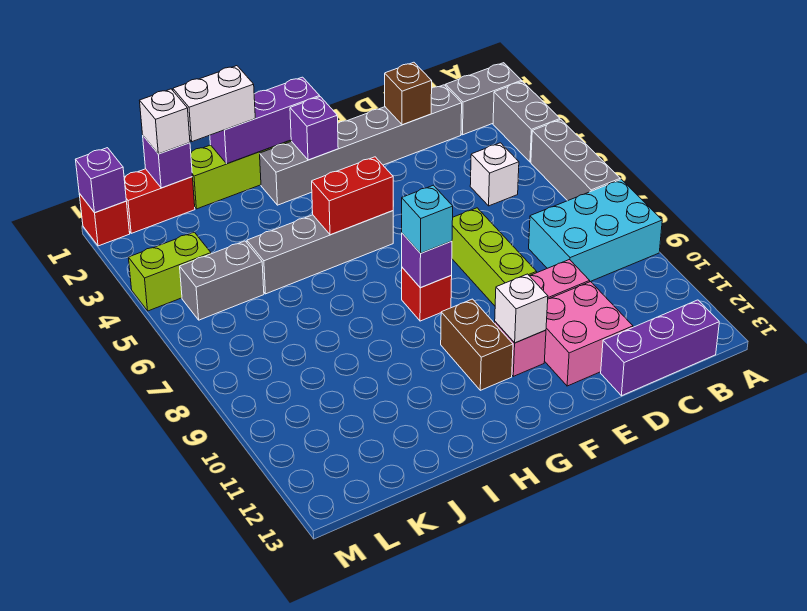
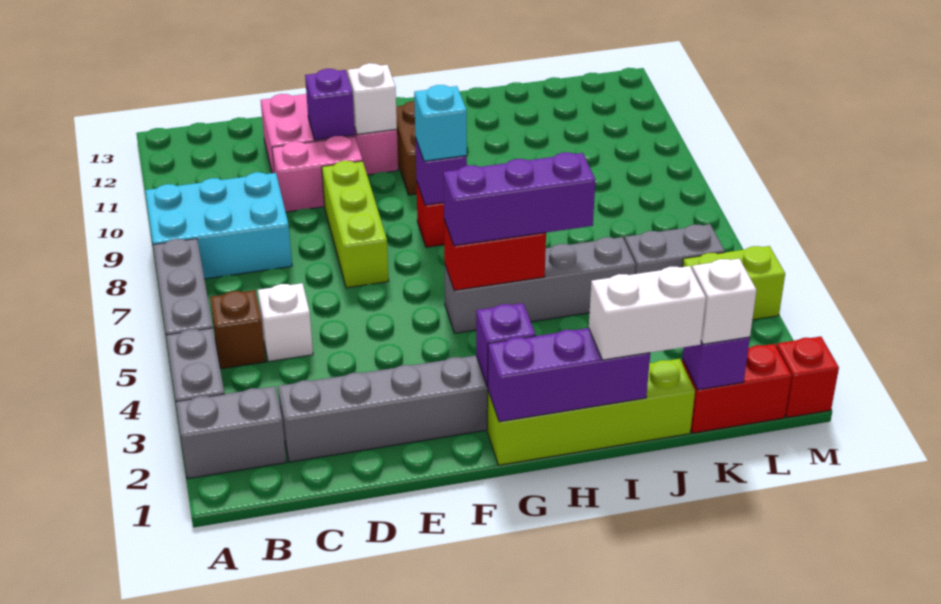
purple 1x3 brick [601,300,719,396] -> purple 1x3 brick moved to [443,152,595,246]
brown 1x1 brick [385,62,432,125] -> brown 1x1 brick moved to [210,290,266,369]
purple 1x1 brick [76,148,126,213] -> purple 1x1 brick moved to [305,69,355,140]

